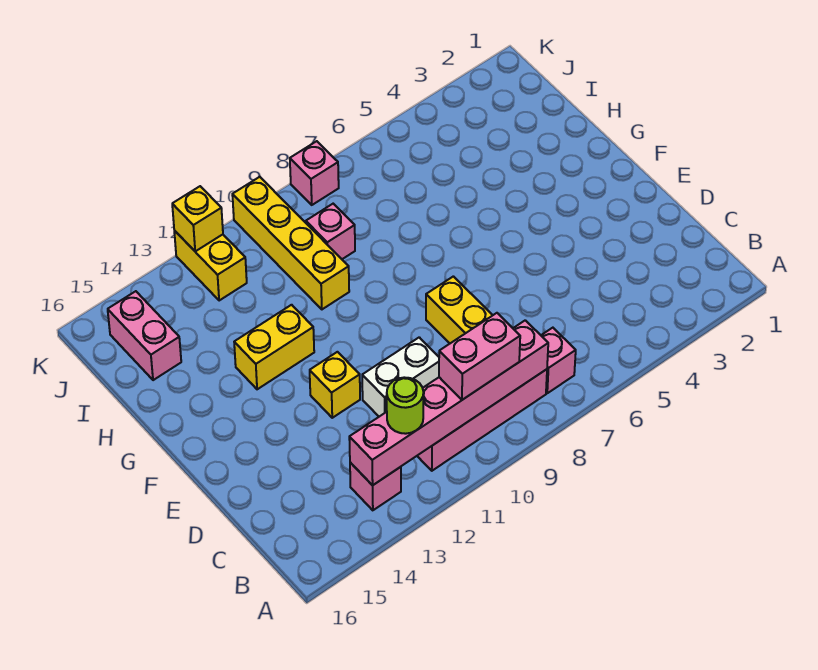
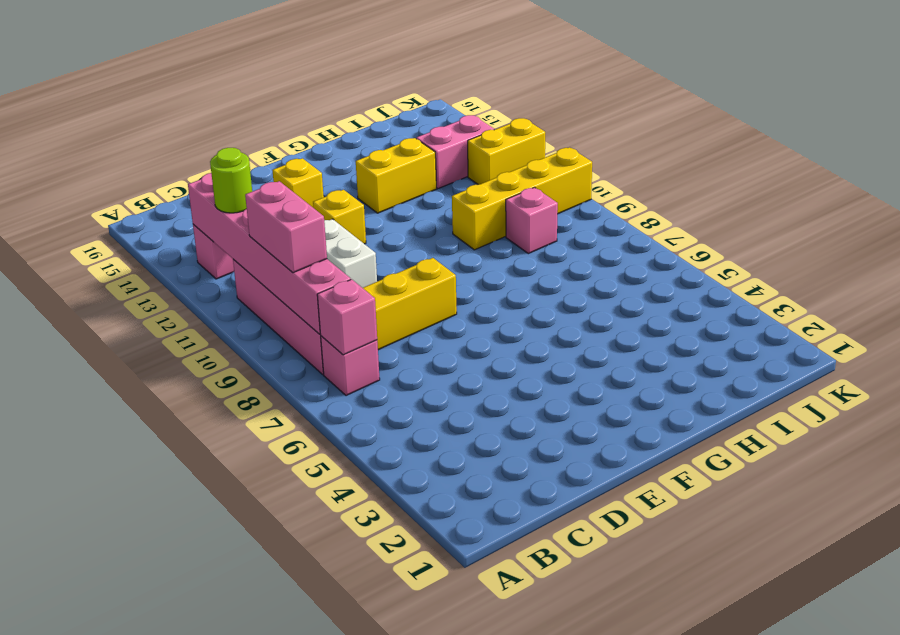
yellow 1x2 brick [234,305,314,389] -> yellow 1x2 brick turned to [356,138,436,213]
pink 1x2 brick [108,291,181,380] -> pink 1x2 brick moved to [416,115,494,189]
pink 1x1 brick [290,141,339,205] -> pink 1x1 brick moved to [317,279,377,355]
yellow 1x1 brick [172,186,223,251] -> yellow 1x1 brick moved to [272,158,324,207]

